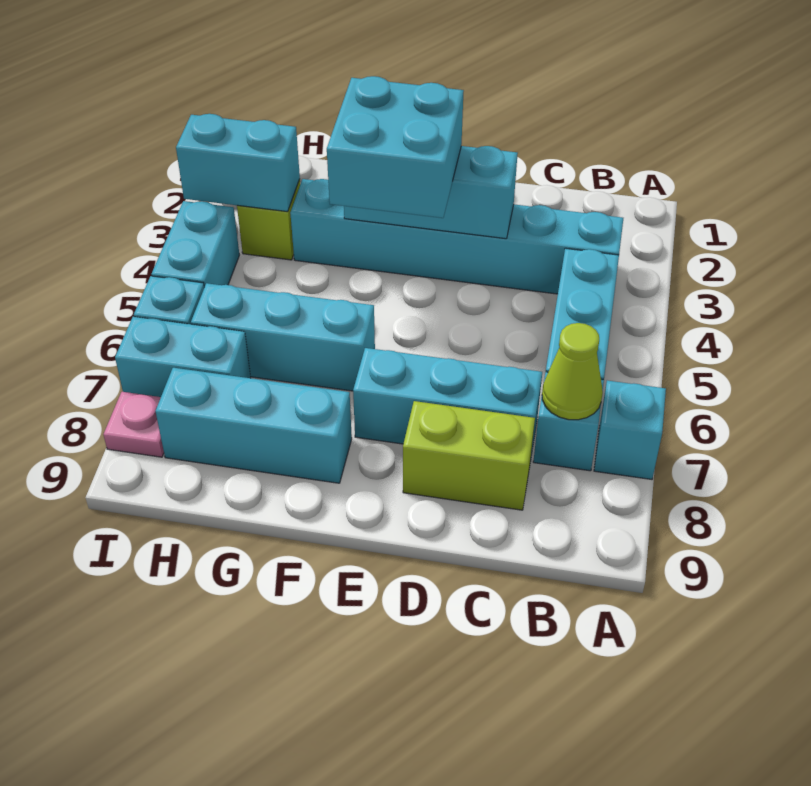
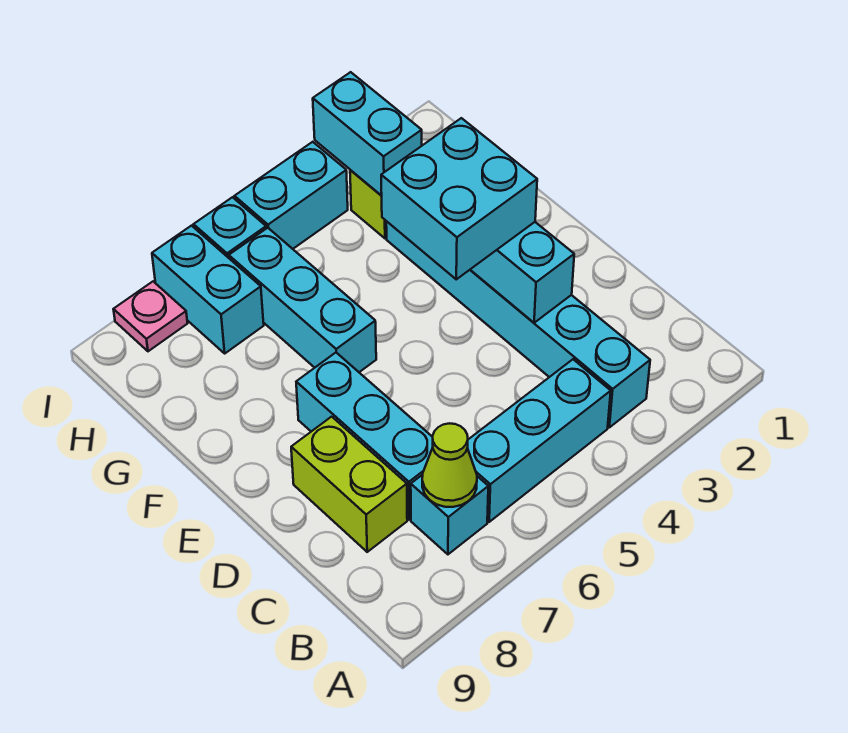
cyan 1x1 brick [594,380,666,479] -> none
cyan 1x3 brick [155,368,352,483] -> none

